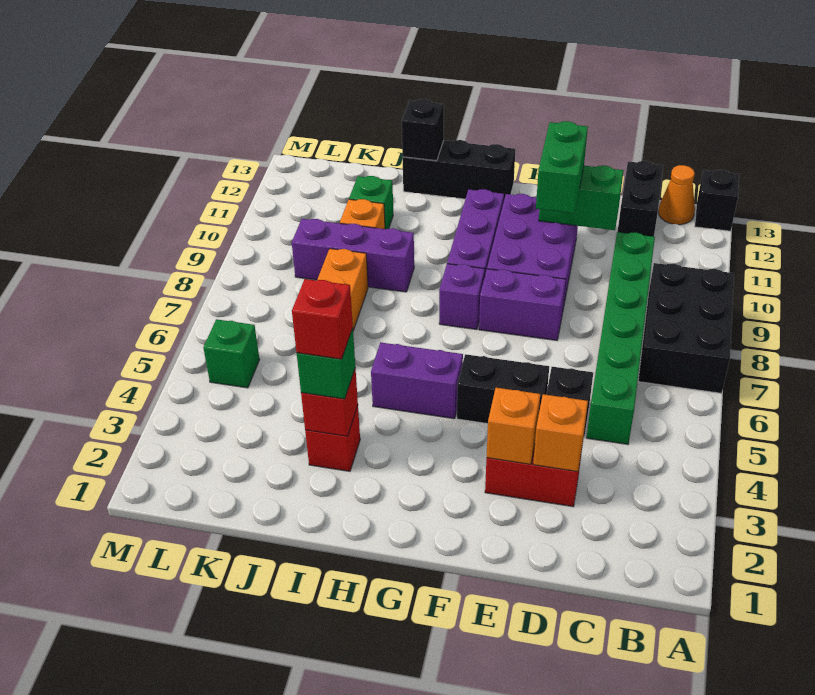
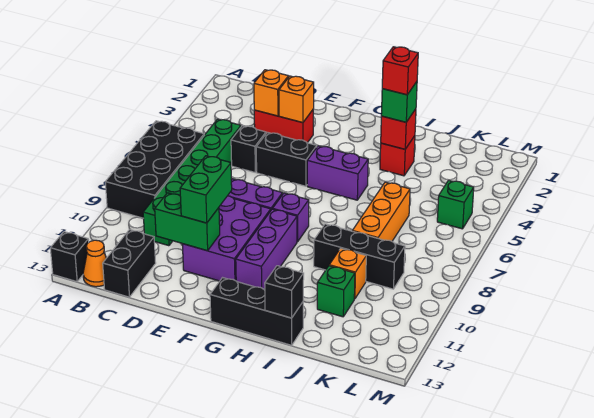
black 2x3 brick [638,263,734,393] -> black 2x4 brick [105,121,204,218]
purple 1x3 brick [292,219,414,292] -> black 1x3 brick [314,224,405,289]

